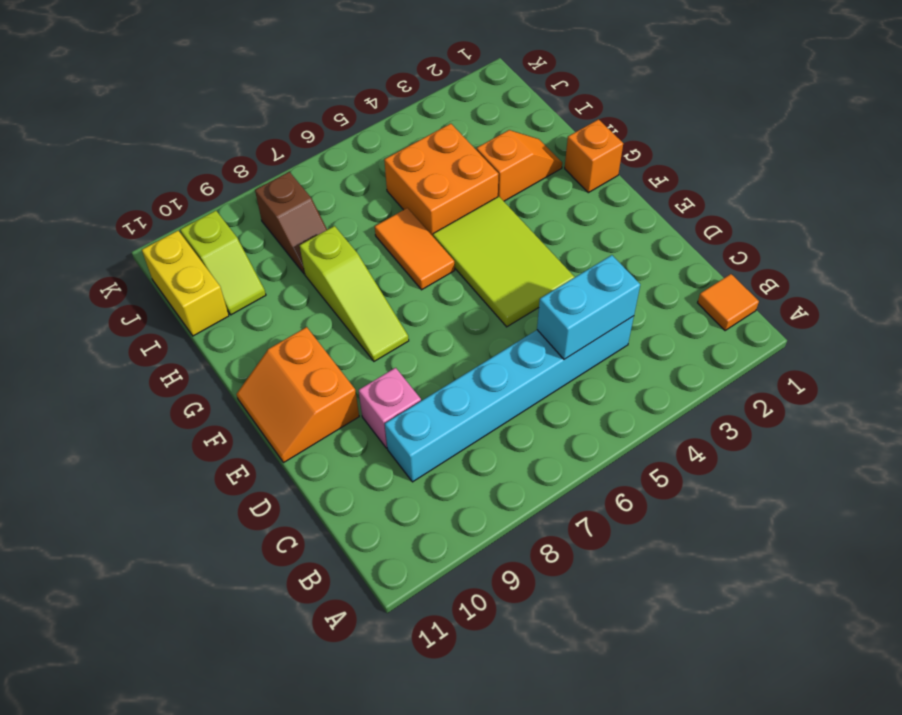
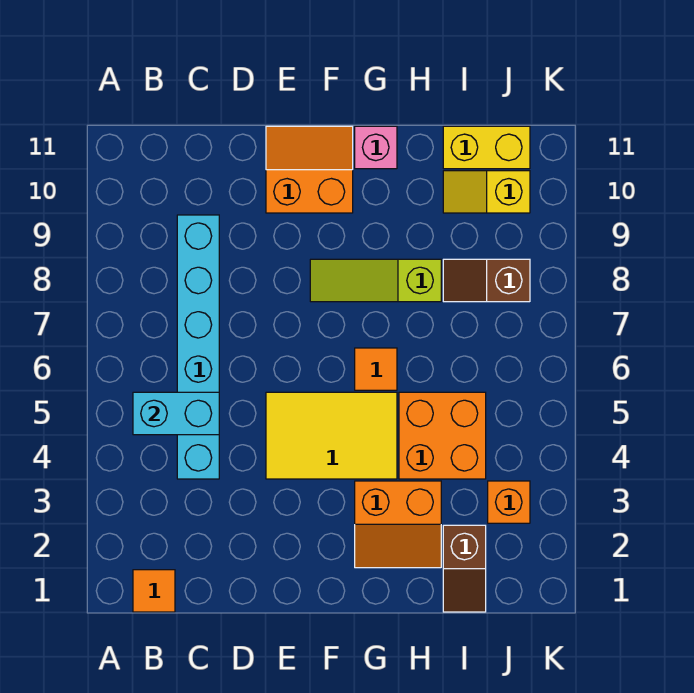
cyan 1x2 brick [537,255,640,359] -> cyan 1x2 brick turned to [133,392,219,435]
pink 1x1 brick [359,368,421,448] -> pink 1x1 brick moved to [355,126,397,169]
lime 2x3 tile [433,197,574,327] -> yellow 2x3 tile [266,392,397,479]
orange 1x1 brick [565,119,623,193] -> orange 1x1 brick moved to [488,481,530,523]
orange 1x2 tile [375,208,455,290] -> orange 1x1 tile [355,348,397,390]
orange 1x2 slope [477,130,562,201] -> orange 2x2 slope [355,481,441,568]
none -> brown 1x2 slope [443,525,486,612]
lime 1x2 slope [180,211,266,315] -> yellow 1x2 slope [443,171,530,213]

